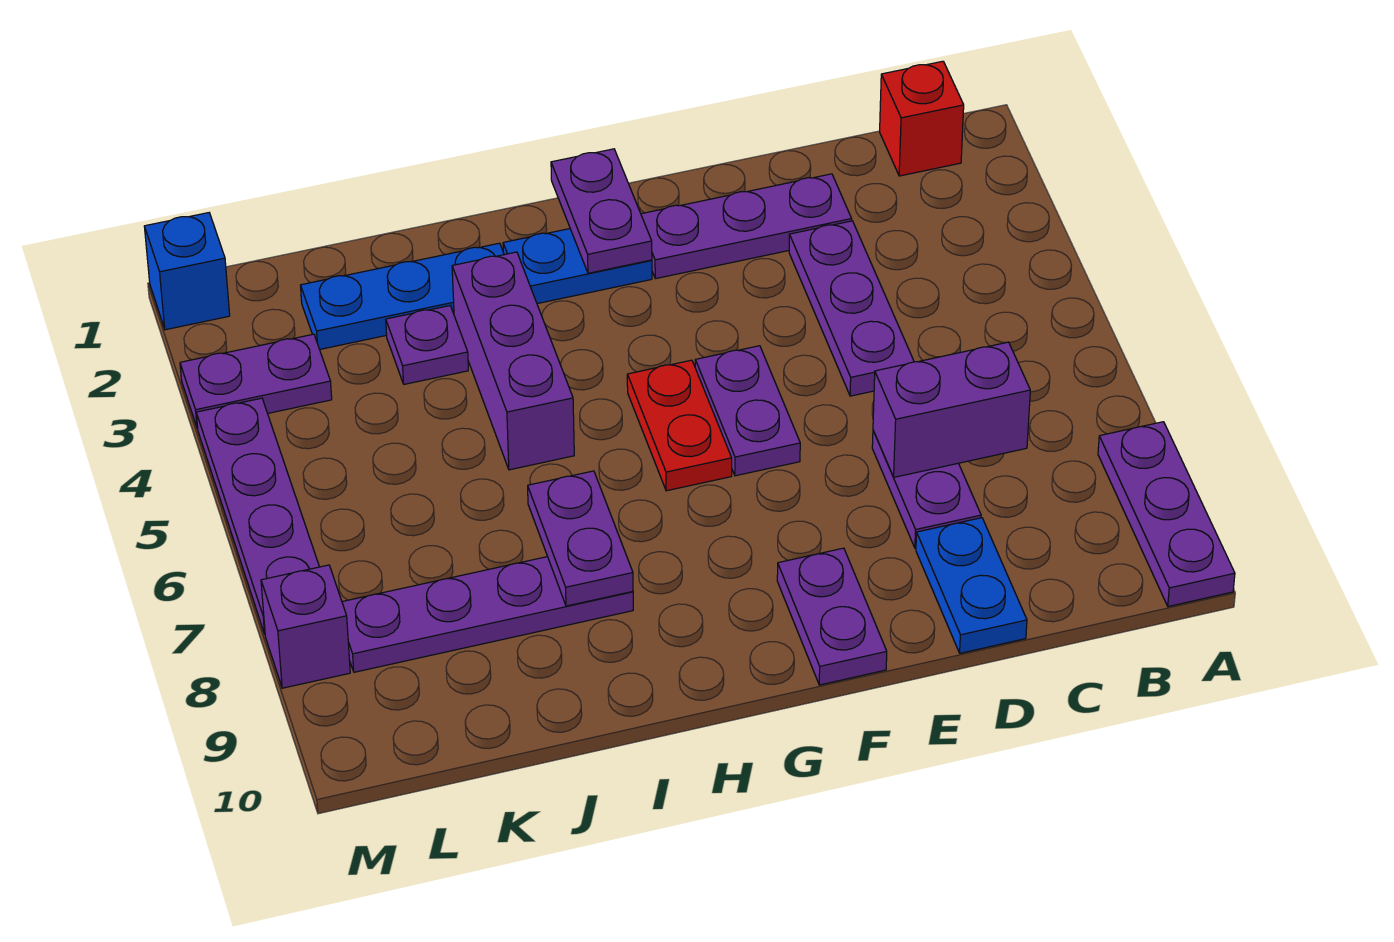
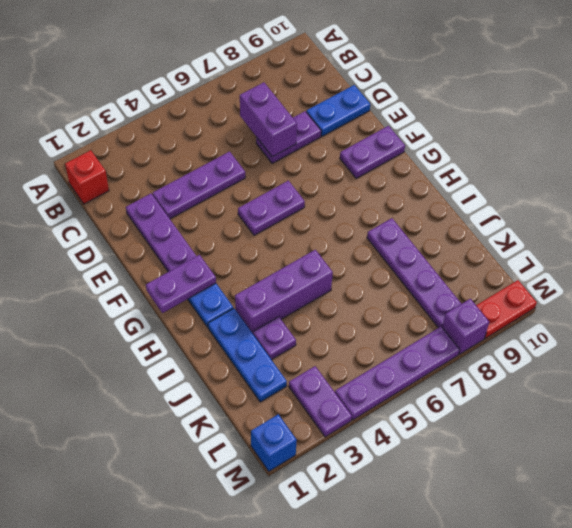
purple 1x3 plate [1098,422,1235,607] -> none
red 1x2 plate [627,360,732,491] -> red 1x2 plate moved to [476,280,537,338]
purple 1x2 plate [528,471,633,606] -> none

